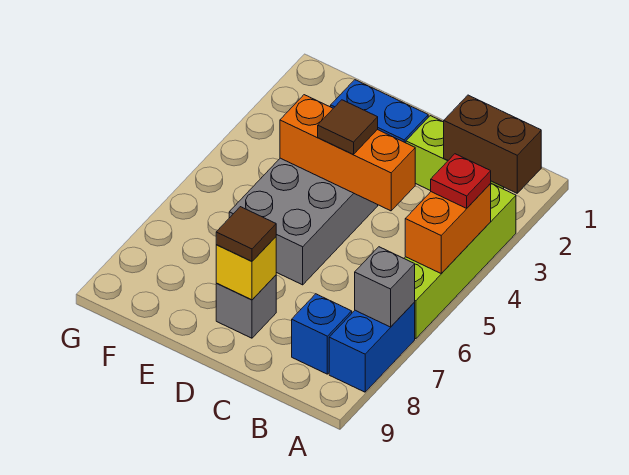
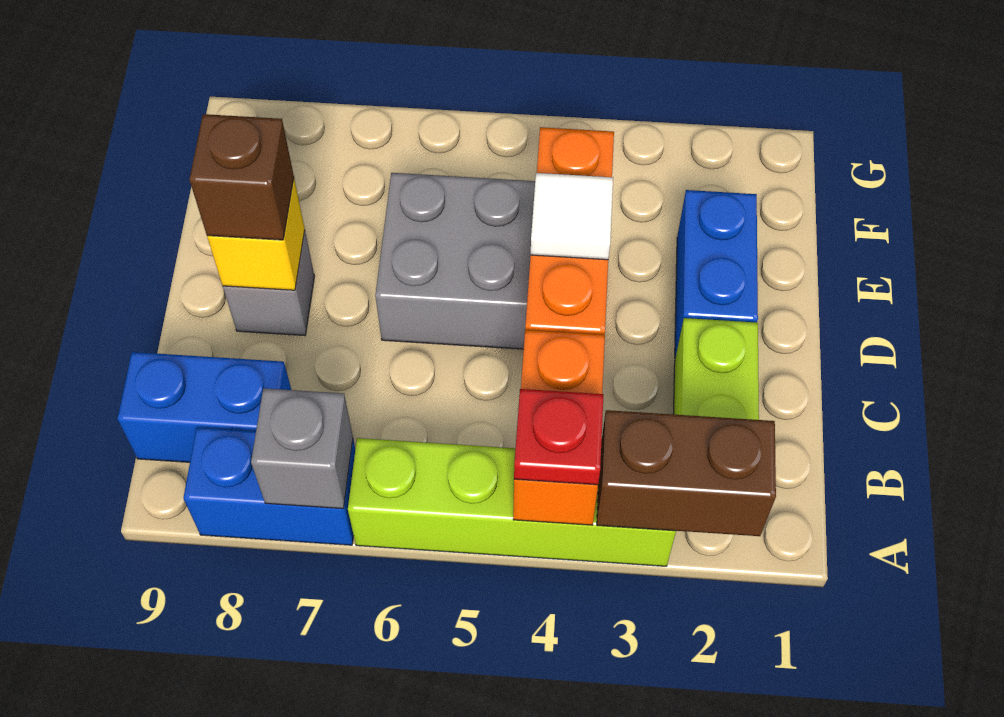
brown 1x2 brick [444,95,541,193] -> brown 1x2 brick turned to [597,410,776,536]
orange 1x2 brick [405,184,491,273] -> orange 1x2 brick turned to [513,330,605,525]
blue 1x1 brick [292,294,352,374] -> blue 1x2 brick [117,352,291,462]
brown 1x1 tile [318,100,378,154] -> white 1x1 tile [531,173,613,260]
brown 1x1 tile [216,207,276,261] -> brown 1x1 brick [189,114,294,240]

